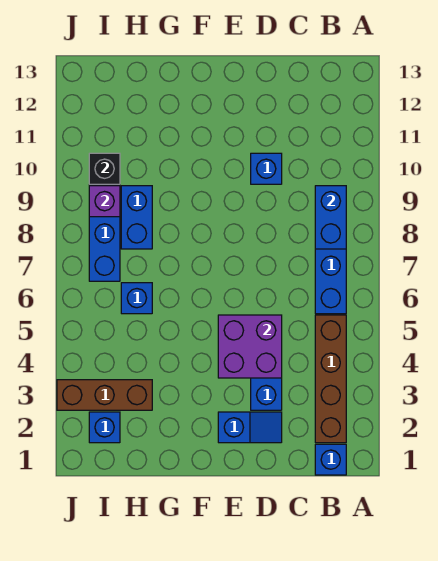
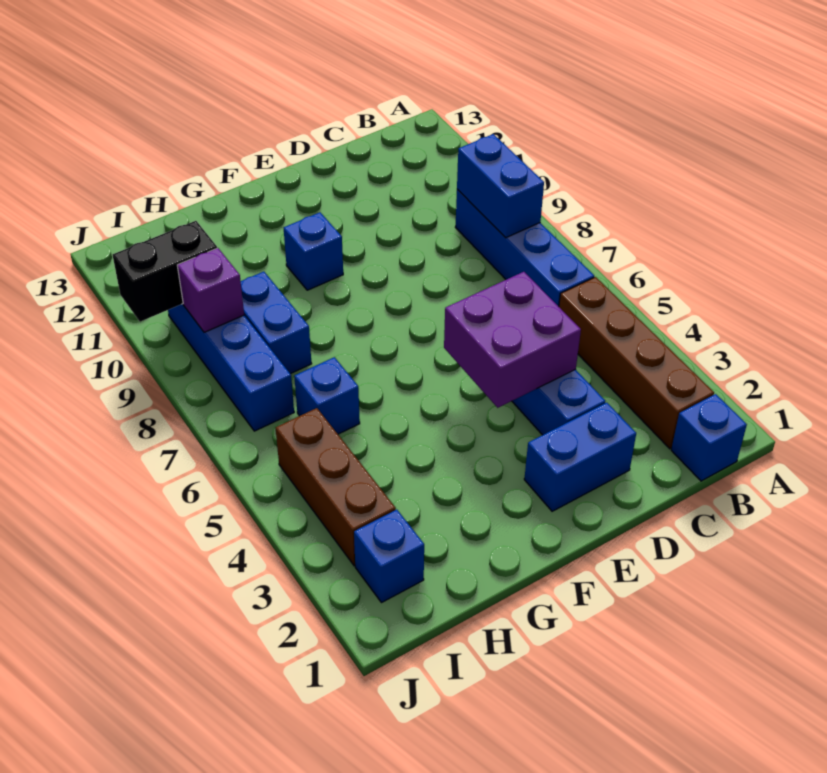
blue 1x2 slope [218,412,282,443] -> blue 1x2 brick [524,403,636,511]
blue 1x1 brick [251,153,282,184] -> blue 1x1 brick moved to [284,212,343,290]
brown 1x3 brick [57,380,152,410] -> brown 1x3 brick turned to [276,408,396,566]
black 1x1 brick [89,153,120,184] -> black 1x2 brick [113,221,217,322]

